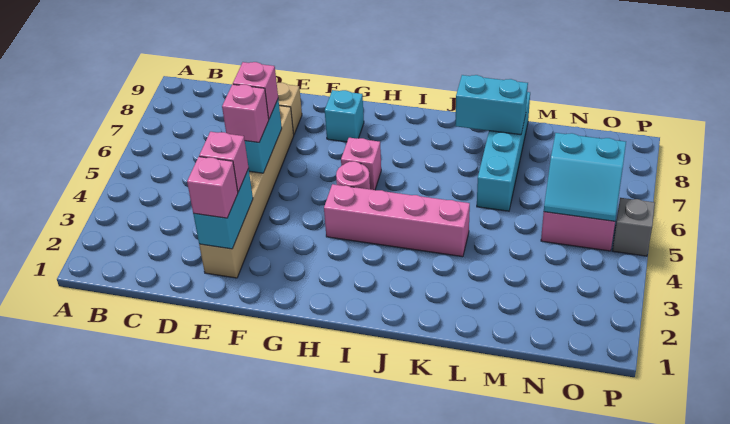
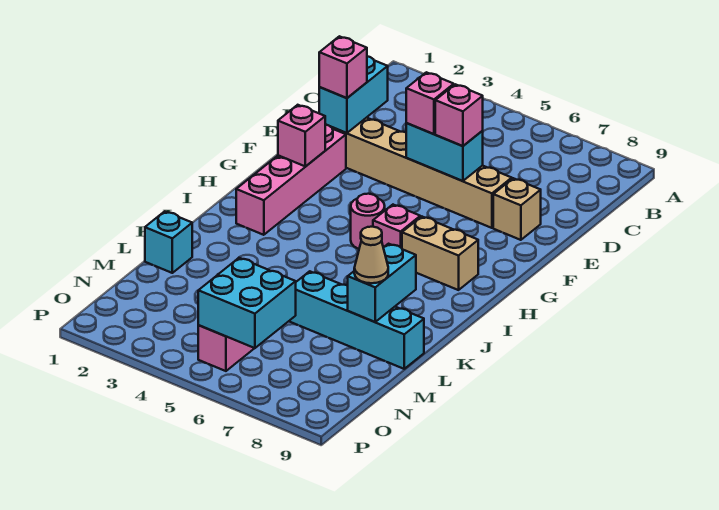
cyan 1x2 brick [193,169,253,249] -> cyan 1x2 brick turned to [319,56,388,133]
pink 1x1 brick [199,132,249,192] -> pink 1x1 brick moved to [278,105,326,167]
cyan 1x1 brick [325,90,364,142] -> cyan 1x1 brick moved to [145,211,192,273]
pink 1x4 brick [324,184,470,257] -> pink 1x4 brick moved to [236,125,346,235]
none -> tan 1x2 brick [402,217,478,290]
none -> tan 1x1 cone [354,227,388,283]
cyan 2x2 slope [544,133,626,221] -> cyan 2x2 brick [198,258,296,348]
grey 1x1 brick [613,198,655,256] -> none

